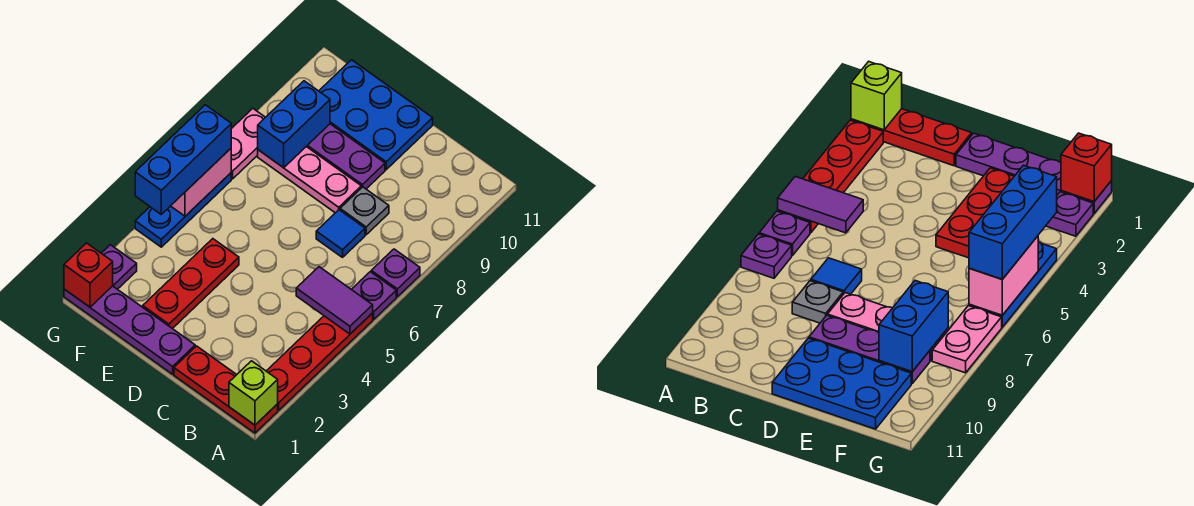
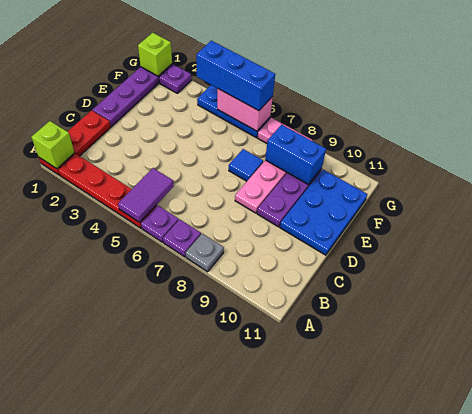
blue 1x1 tile [316,210,365,257] -> blue 1x1 tile moved to [229,149,263,181]
grey 1x1 plate [340,187,389,235] -> grey 1x1 plate moved to [186,234,224,272]
red 1x3 plate [143,239,239,329] -> none
red 1x1 brick [64,243,113,307] -> lime 1x1 brick [138,33,172,76]

